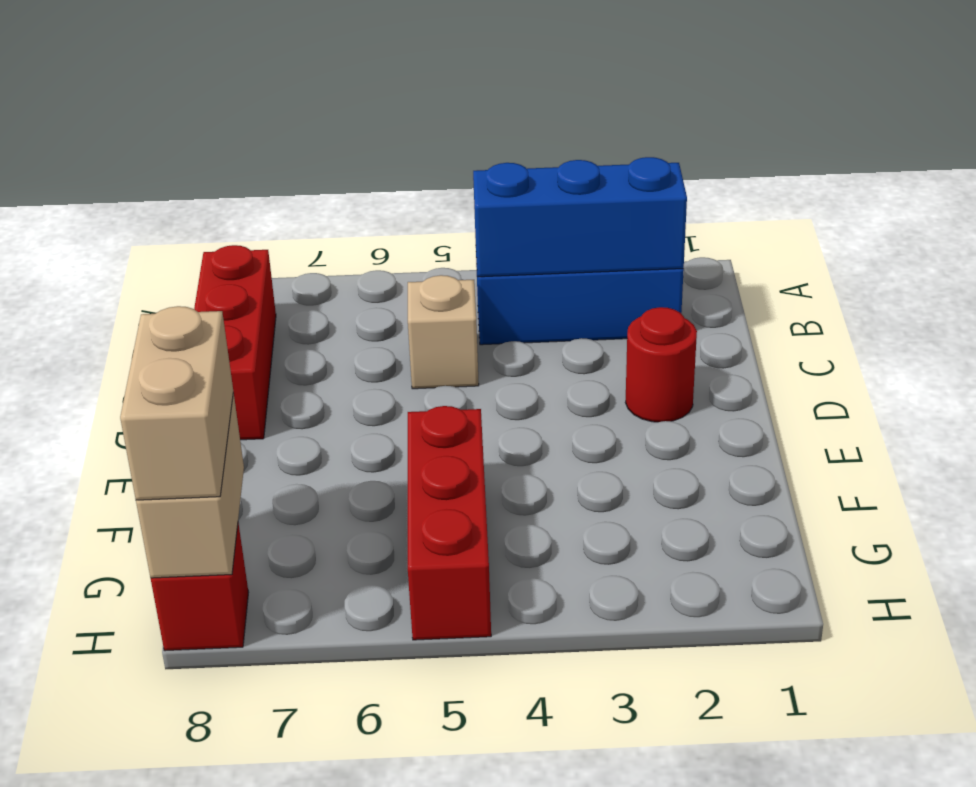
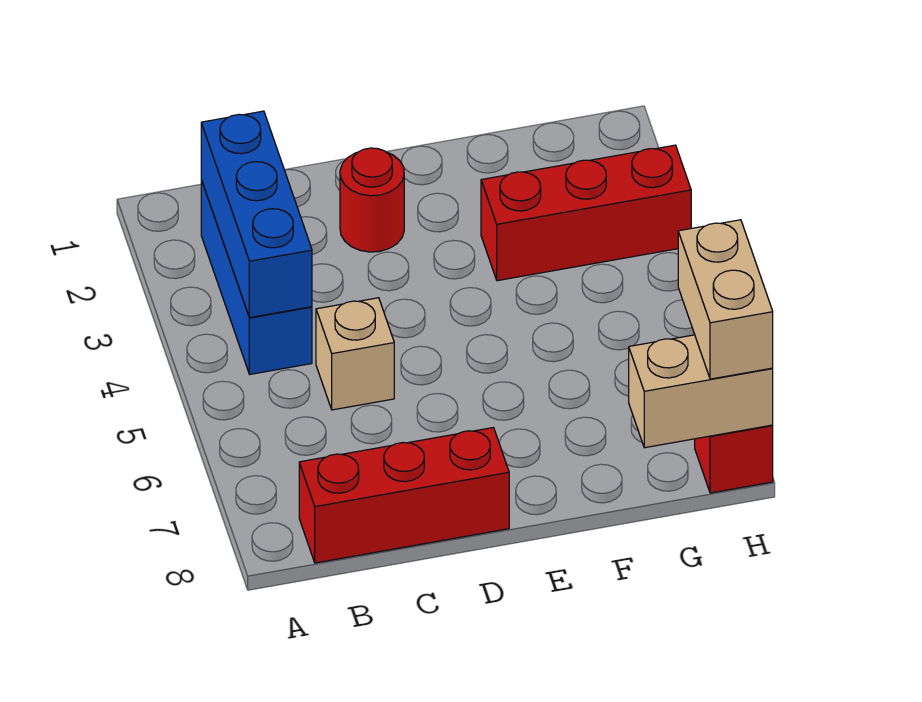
red 1x3 brick [408,406,491,640] -> red 1x3 brick moved to [481,145,691,281]
tan 1x2 brick [120,306,233,500] -> tan 1x2 brick turned to [678,220,773,379]

